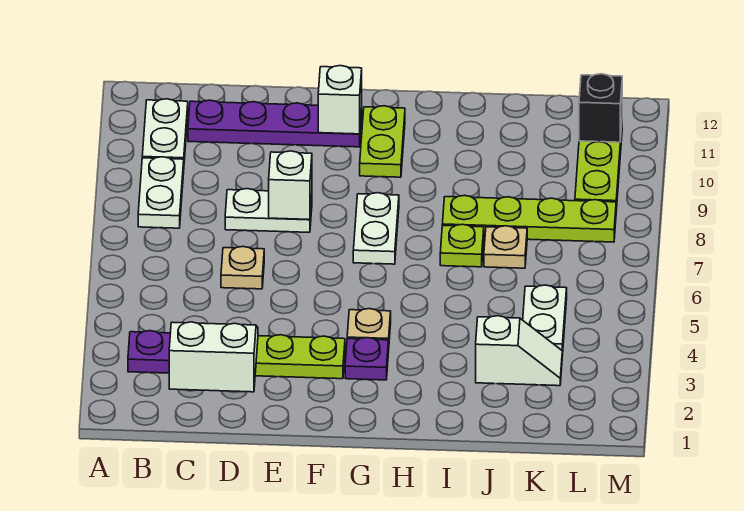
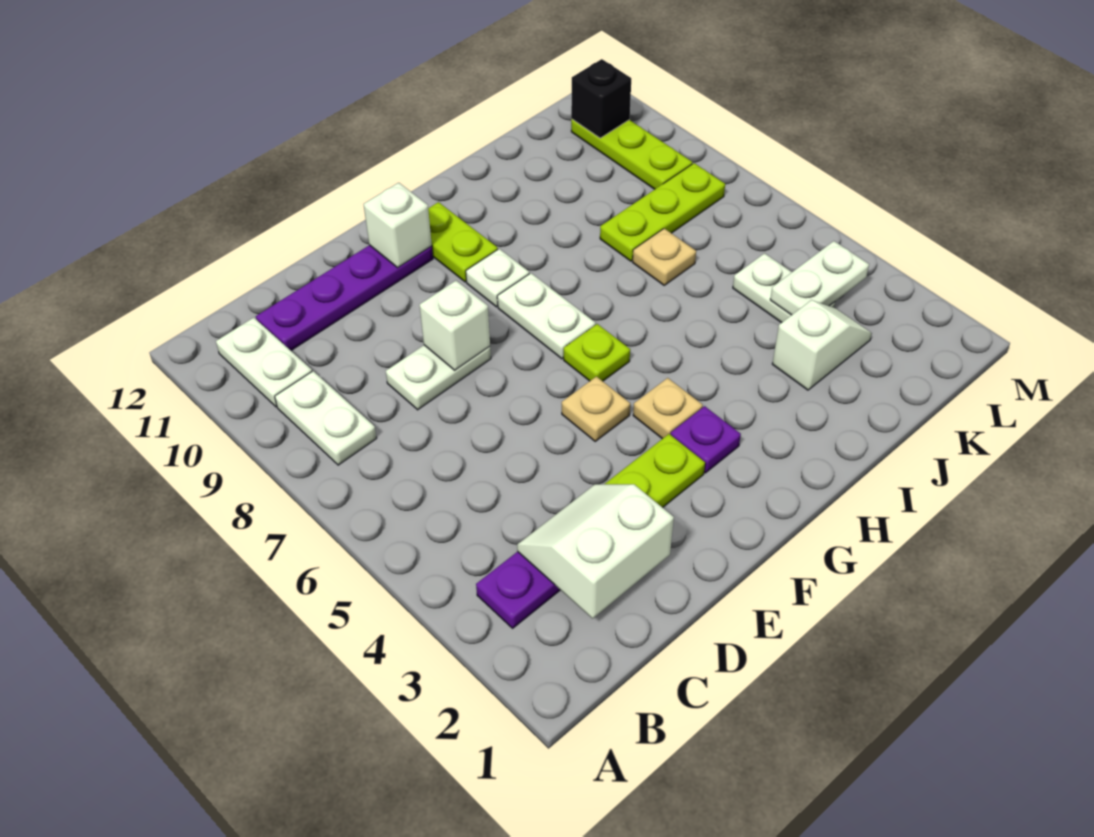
tan 1x1 plate [221,246,264,289] -> tan 1x1 plate moved to [562,376,630,441]
none -> white 1x1 plate [466,249,529,307]
lime 1x1 plate [440,224,484,267] -> lime 1x1 plate moved to [564,324,630,381]
lime 1x4 plate [442,195,616,242] -> lime 1x3 plate [600,163,725,261]
none -> white 1x2 plate [770,241,869,315]

